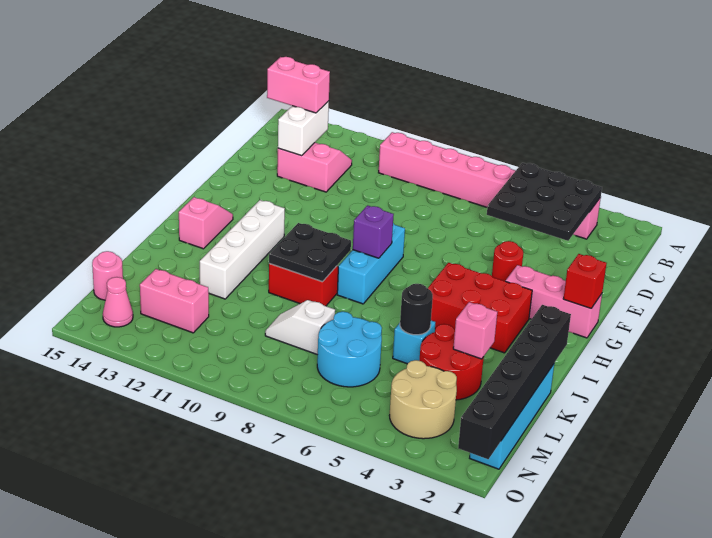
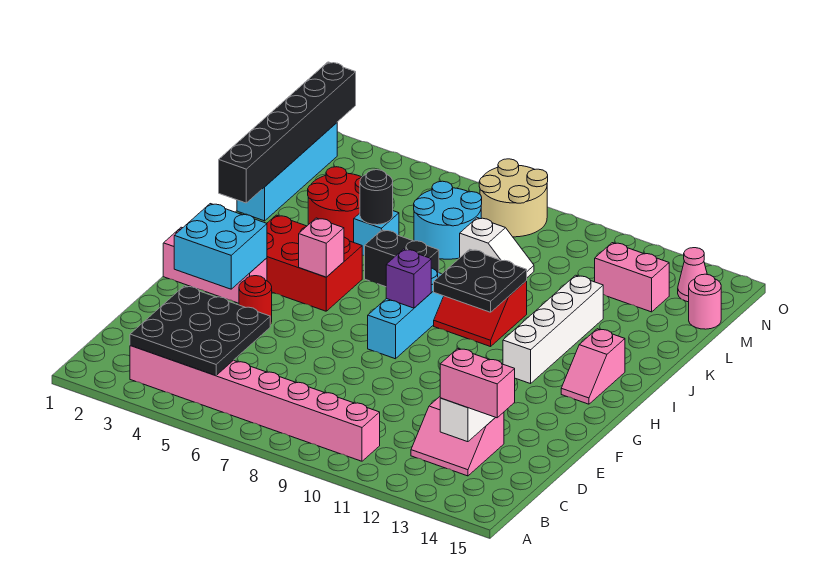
none -> cyan 2x2 brick [174,204,267,289]
red 1x1 brick [563,254,607,308] -> none
none -> black 1x2 brick [365,230,439,287]
pink 1x1 brick [453,302,497,359] -> pink 1x1 brick moved to [299,218,344,277]
tan 2x2 round brick [389,360,457,439] -> tan 2x2 round brick moved to [479,159,548,237]

